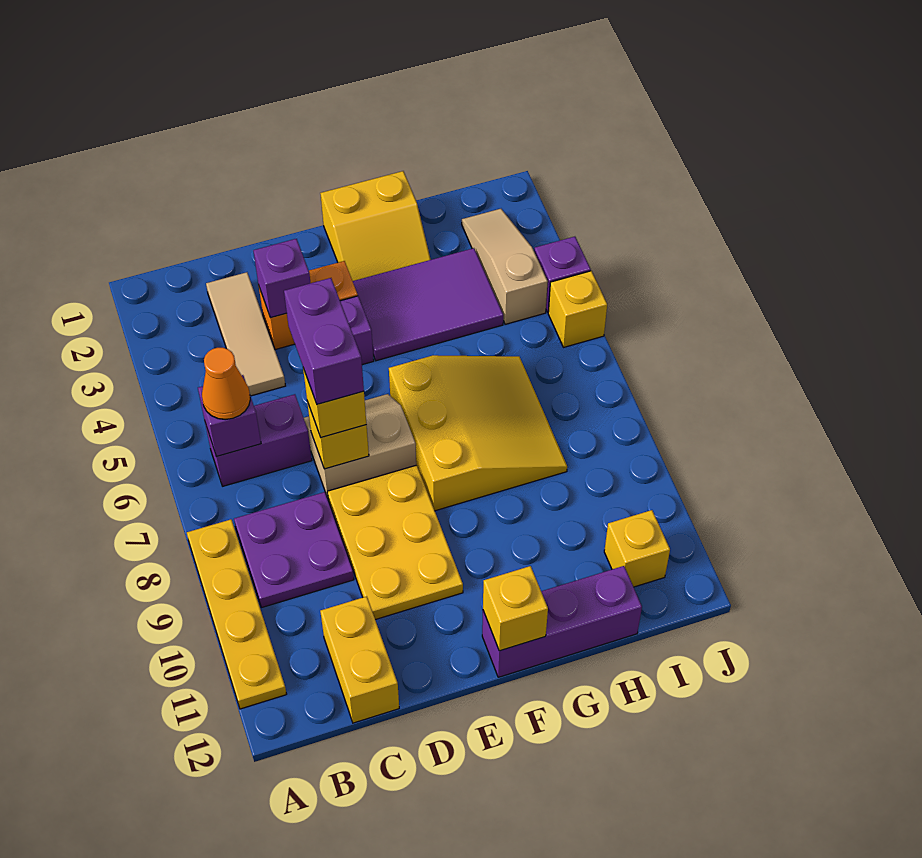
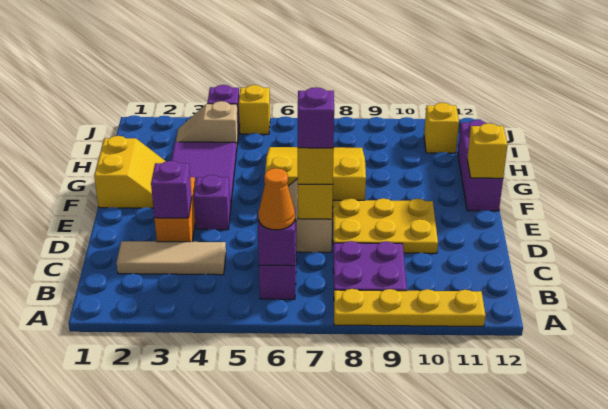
yellow 1x2 brick [320,596,399,723] -> none
purple 1x2 brick [284,278,364,404] -> purple 1x1 brick [298,87,334,148]
tan 1x3 slope [462,209,548,324] -> tan 1x2 slope [176,101,238,151]

